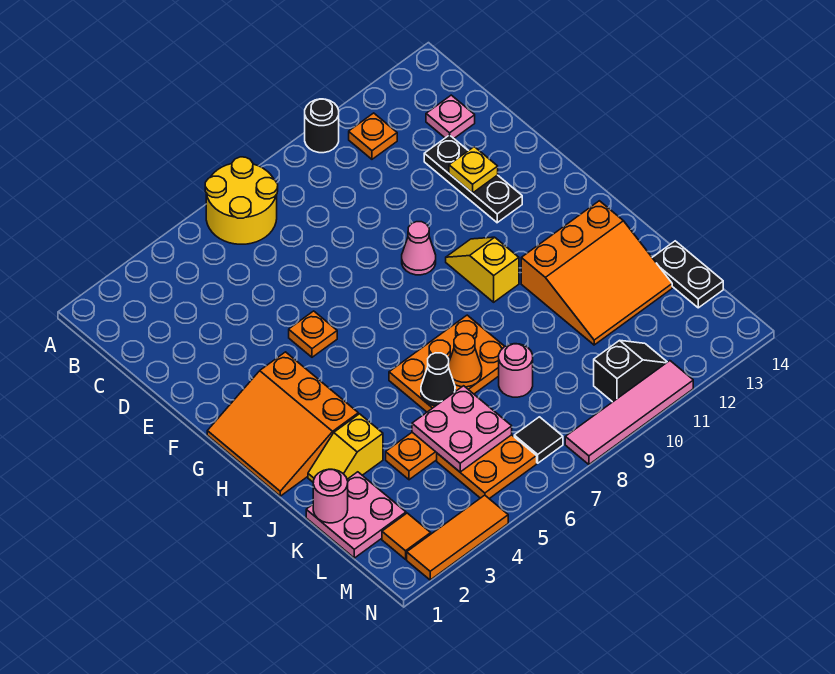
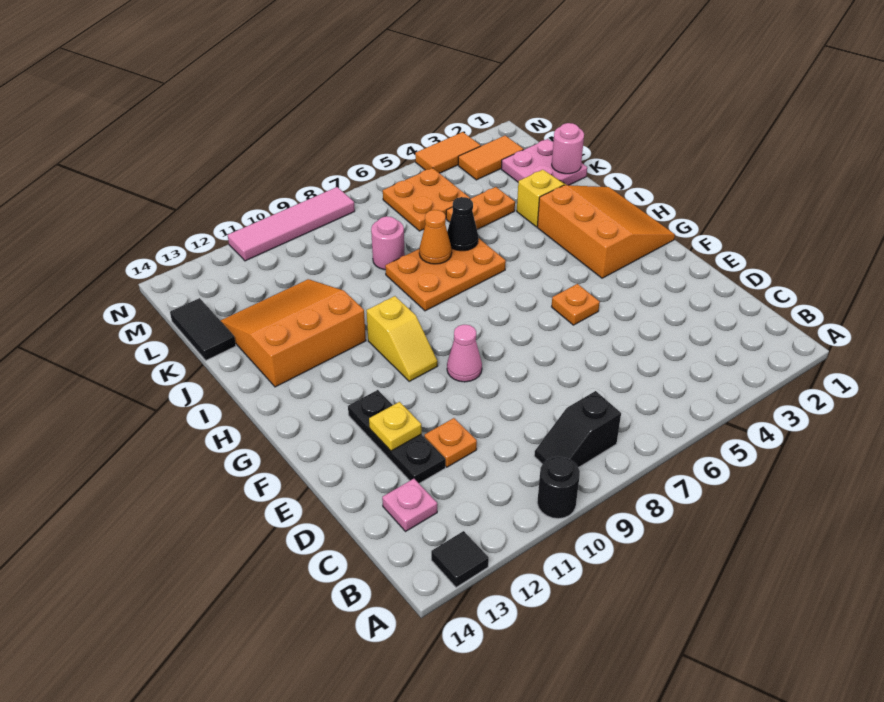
yellow 2x2 round brick [205,157,278,244] -> none
orange 1x1 plate [349,113,397,159] -> orange 1x1 plate moved to [424,418,477,467]
pink 2x2 plate [412,386,512,472] -> none
black 1x2 plate [652,241,723,308] -> black 1x2 tile [170,298,236,360]
orange 1x1 tile [382,513,431,559] -> orange 1x2 tile [458,136,524,180]
black 1x1 tile [514,417,563,463] -> black 1x1 tile moved to [431,531,489,587]
black 1x2 slope [594,340,667,402] -> black 1x2 slope moved to [534,391,621,467]
orange 1x3 tile [407,495,508,580] -> orange 1x2 tile [415,132,481,173]

